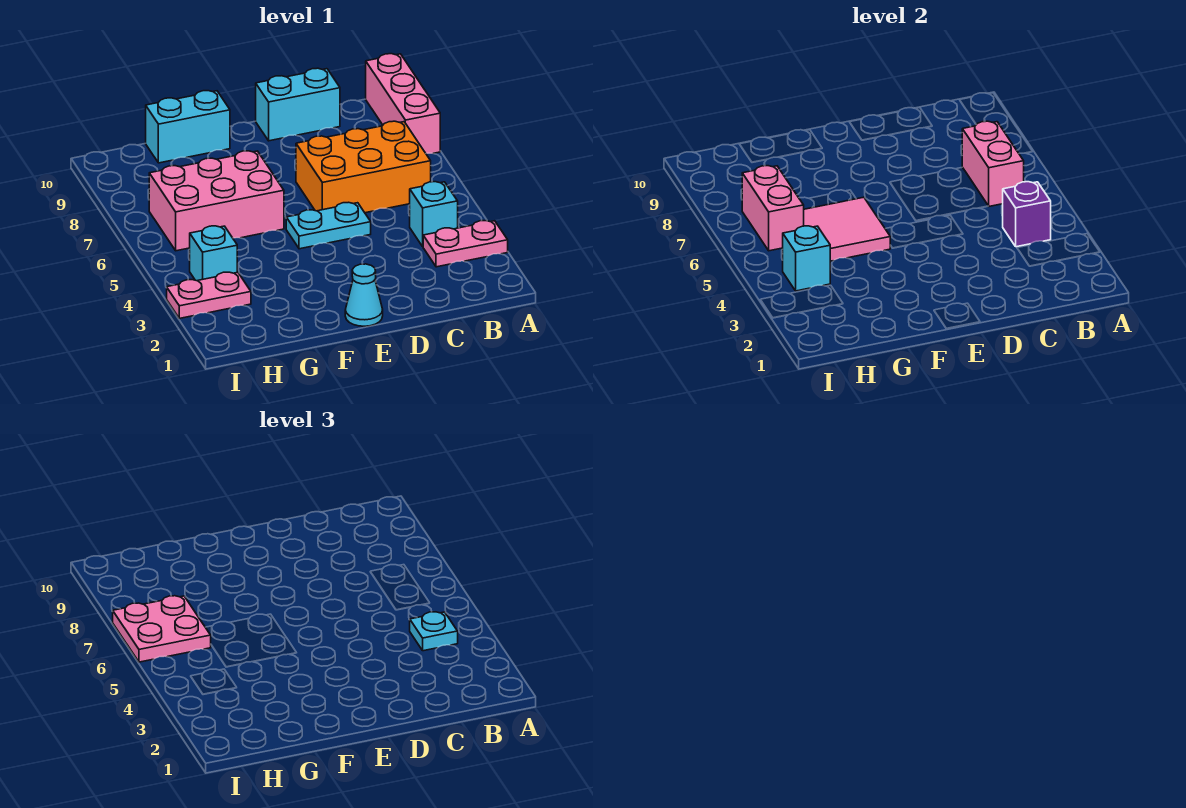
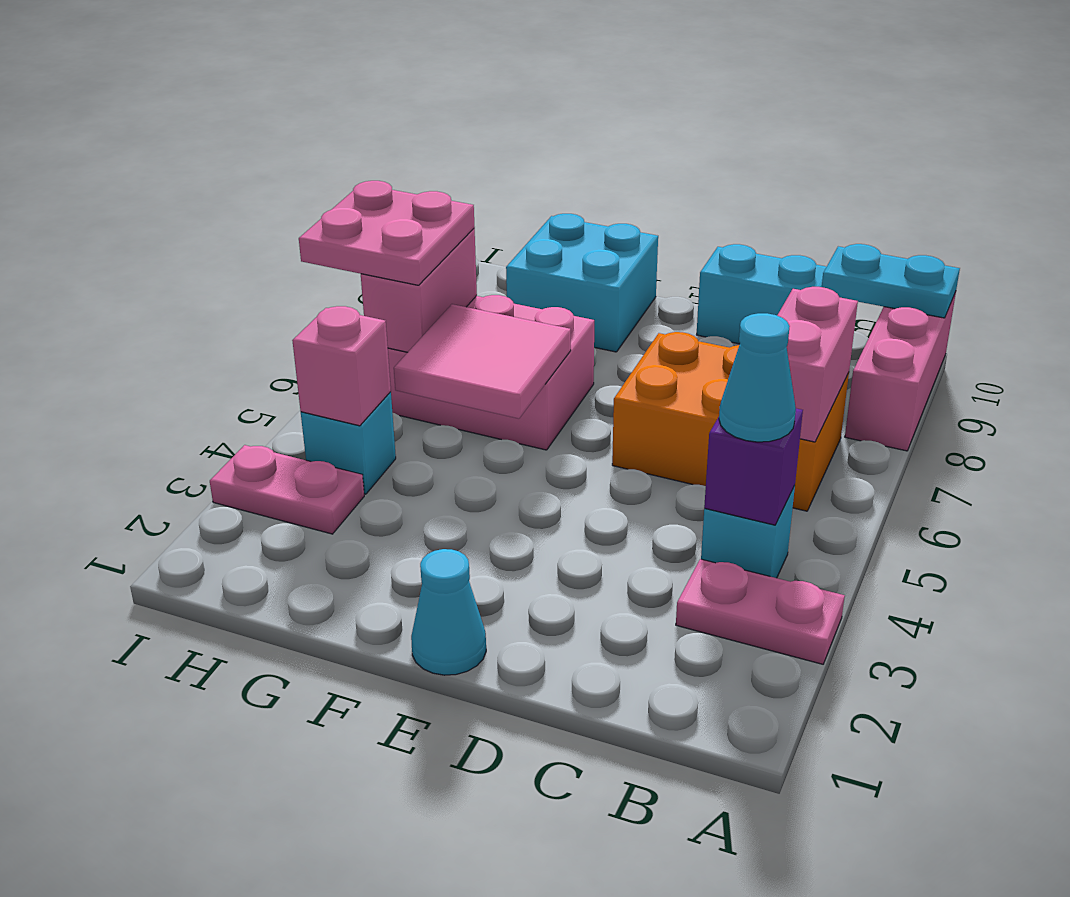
cyan 1x1 plate [410,612,458,651] -> cyan 1x1 cone [719,313,796,442]
cyan 1x2 plate [286,202,371,249] -> cyan 1x2 plate moved to [822,244,960,318]
cyan 1x2 brick [146,91,230,163] -> cyan 2x2 brick [506,214,658,352]
cyan 1x1 brick [783,226,830,291] -> pink 1x1 brick [292,306,391,426]

